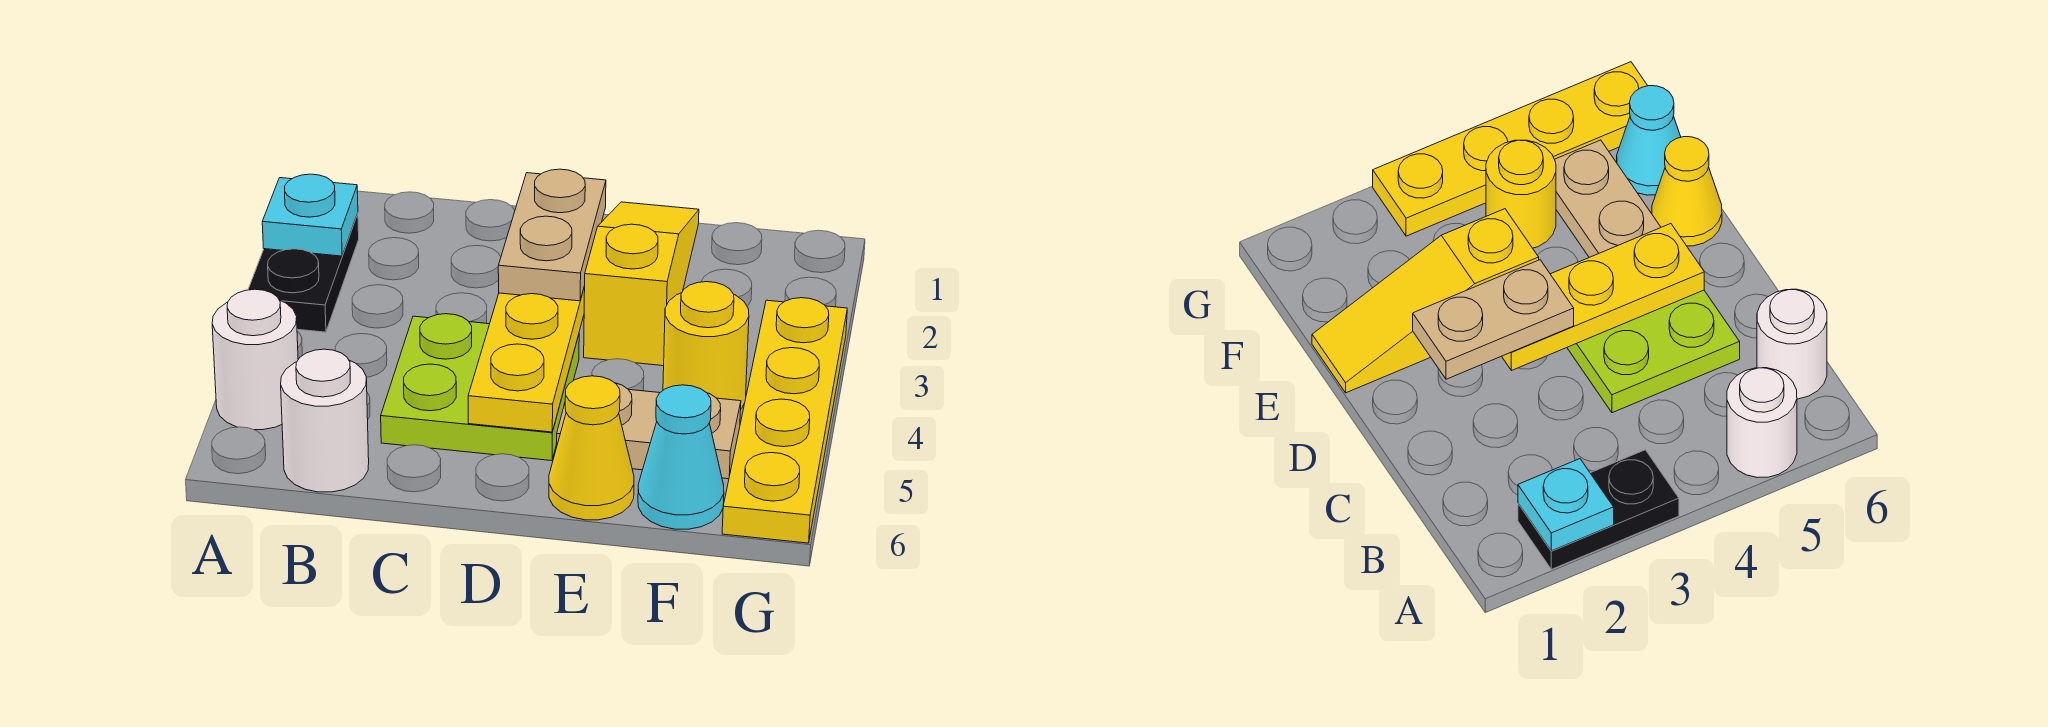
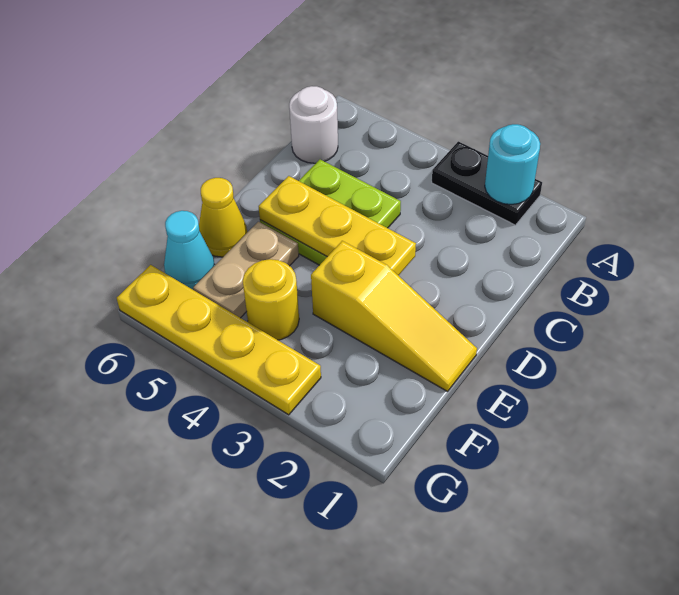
cyan 1x1 plate [262,174,358,256] -> cyan 1x1 round brick [485,124,540,205]
white 1x1 round brick [212,289,298,430] -> none
tan 1x2 plate [498,169,606,301] -> none

